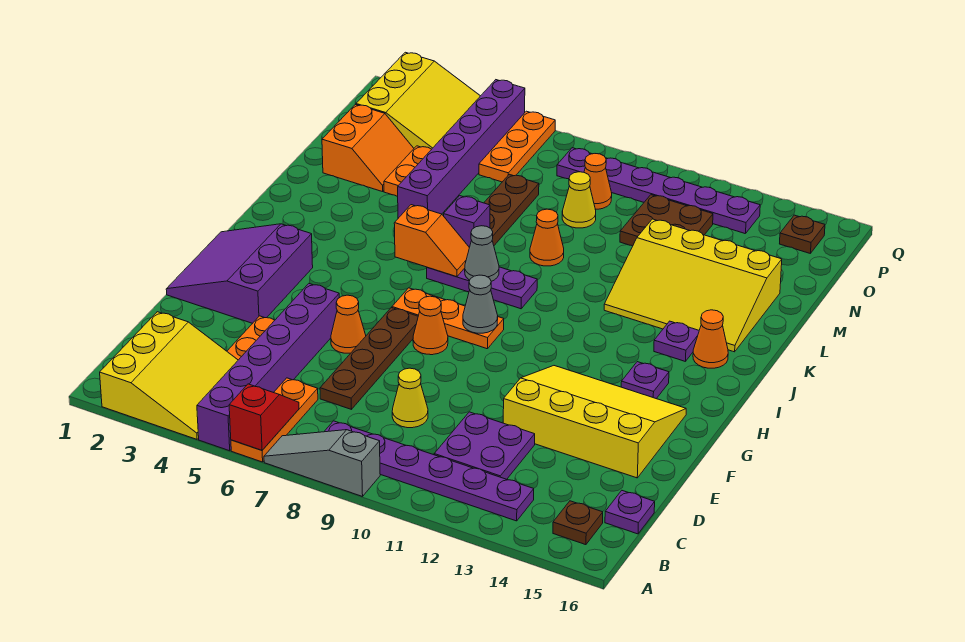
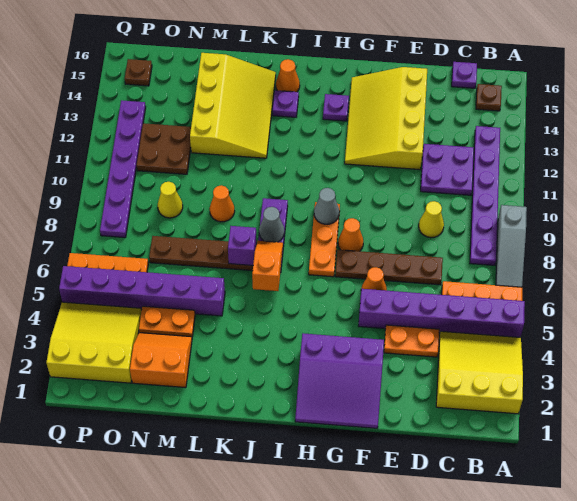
red 1x2 slope [229,384,299,450] -> none
orange 1x1 cone [584,154,612,209] -> none

